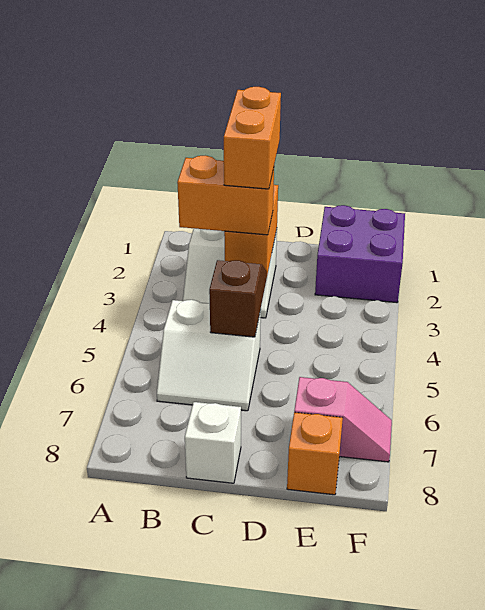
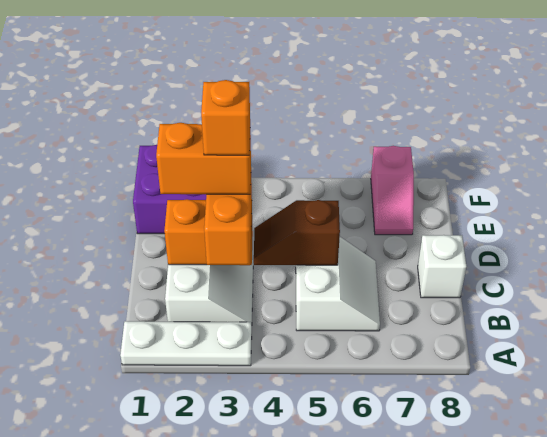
none -> white 1x3 plate [120,321,252,366]
pink 1x2 slope [294,377,392,462] -> pink 1x2 slope turned to [371,146,414,235]
orange 1x1 brick [287,412,343,495] -> orange 1x1 brick moved to [201,80,250,155]

